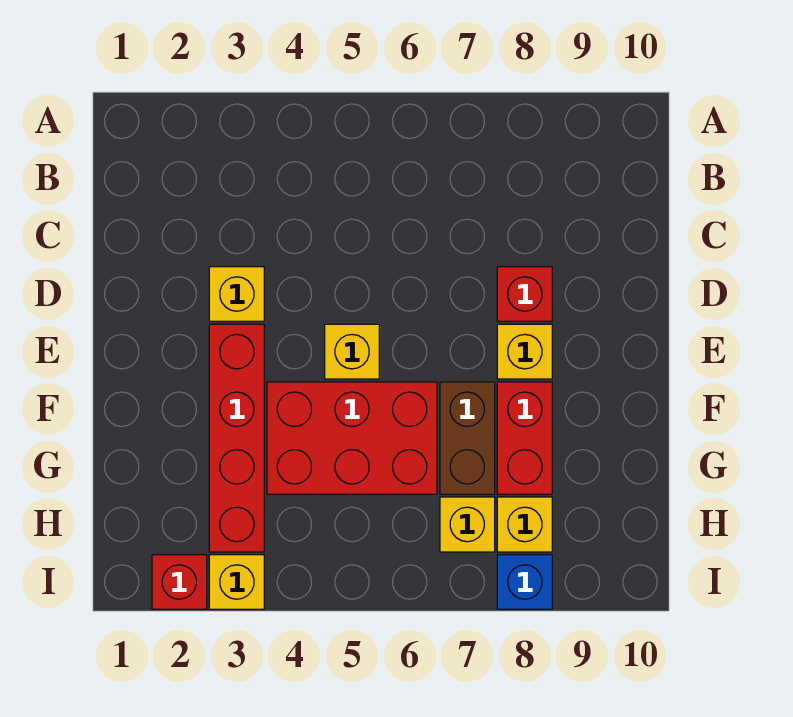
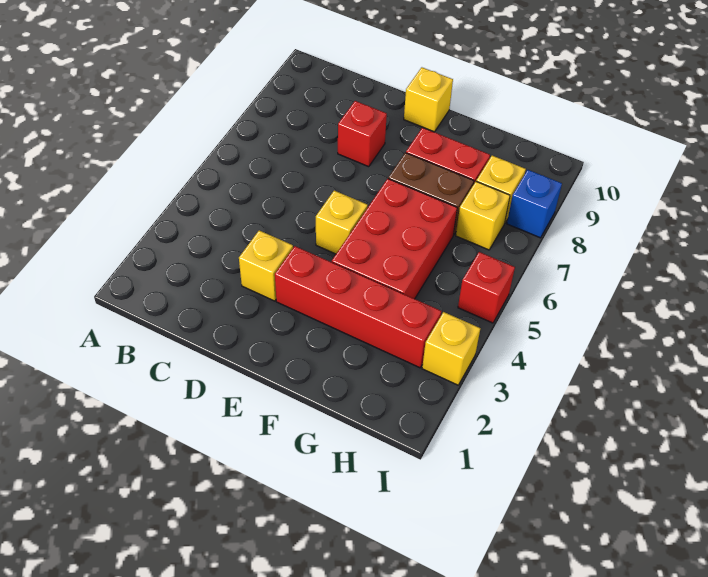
yellow 1x1 brick [497,324,552,379] -> yellow 1x1 brick moved to [404,67,453,132]
red 1x1 brick [152,555,207,609] -> red 1x1 brick moved to [458,252,515,323]

